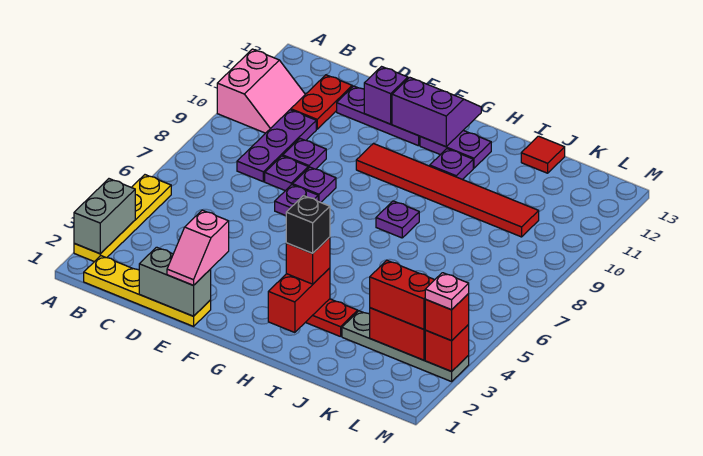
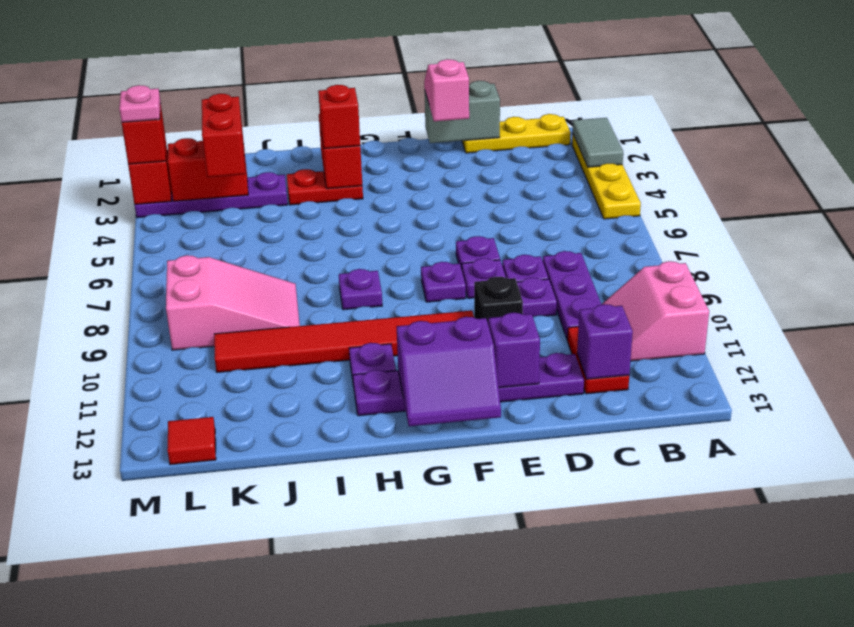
grey 1x2 brick [74,179,135,254] -> grey 1x2 tile [573,118,623,167]
yellow 1x4 plate [84,256,211,326] -> yellow 1x3 plate [462,114,571,153]
none -> purple 1x1 brick [577,304,633,379]
none -> purple 1x1 plate [421,262,466,302]
black 1x1 brick [286,196,330,253] -> black 1x1 brick moved to [474,277,523,322]
grey 1x4 plate [342,311,469,382] -> purple 1x4 plate [135,172,288,218]
none -> pink 2x3 slope [166,255,300,350]
red 1x1 tile [521,136,565,173] -> red 1x1 tile moved to [167,417,216,465]
red 1x2 brick [370,260,434,329] -> red 1x2 brick turned to [202,94,245,177]

